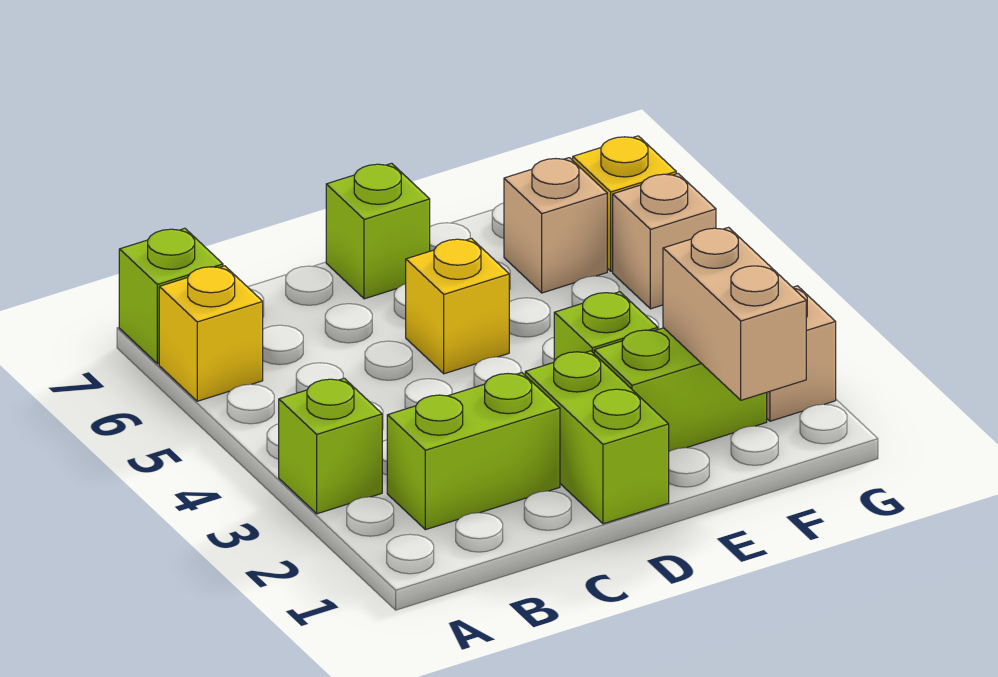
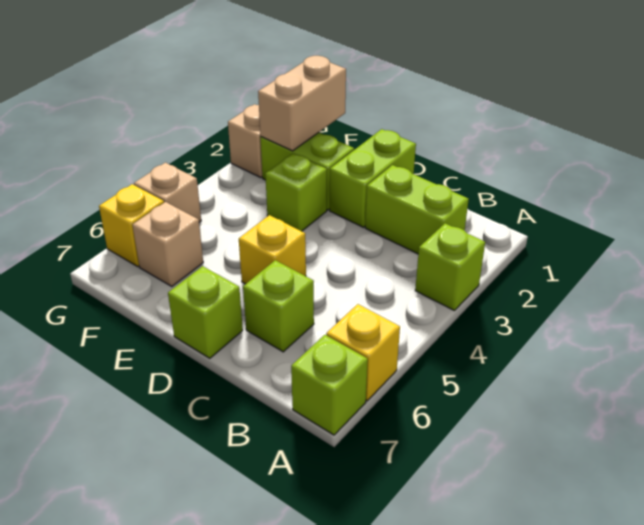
none -> lime 1x1 brick [243,260,314,352]

